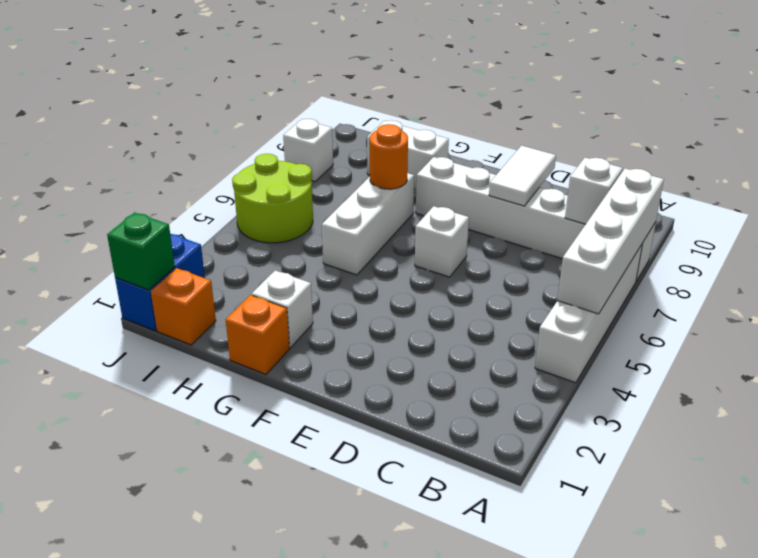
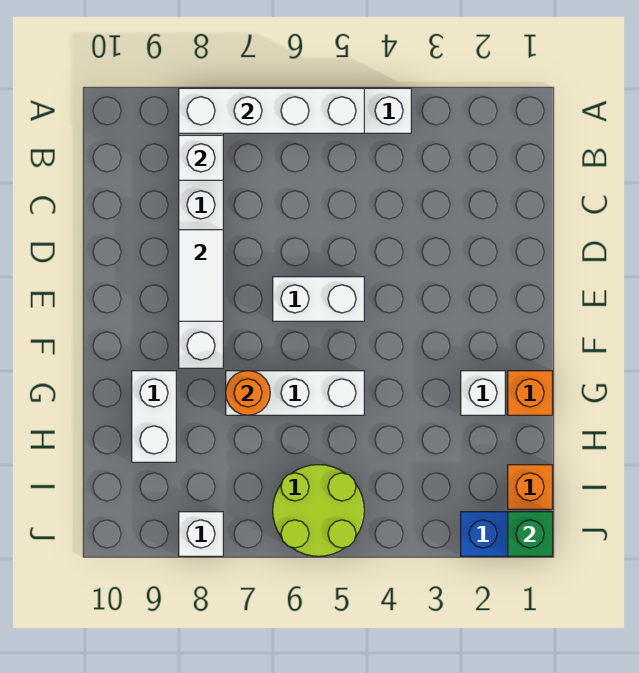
white 1x2 tile [489,146,556,206] -> white 1x2 tile turned to [179,230,223,321]
white 1x1 brick [415,206,469,277] -> white 1x2 brick [273,277,364,321]

